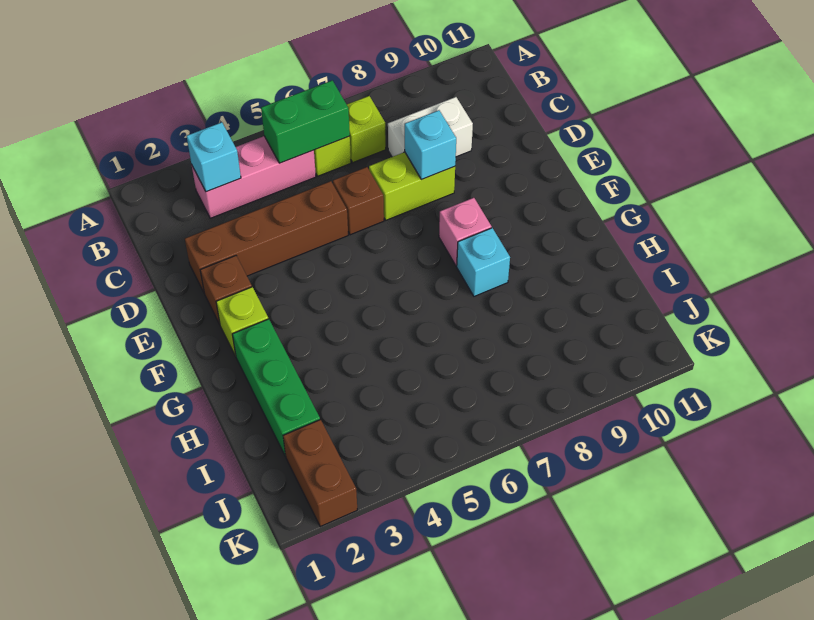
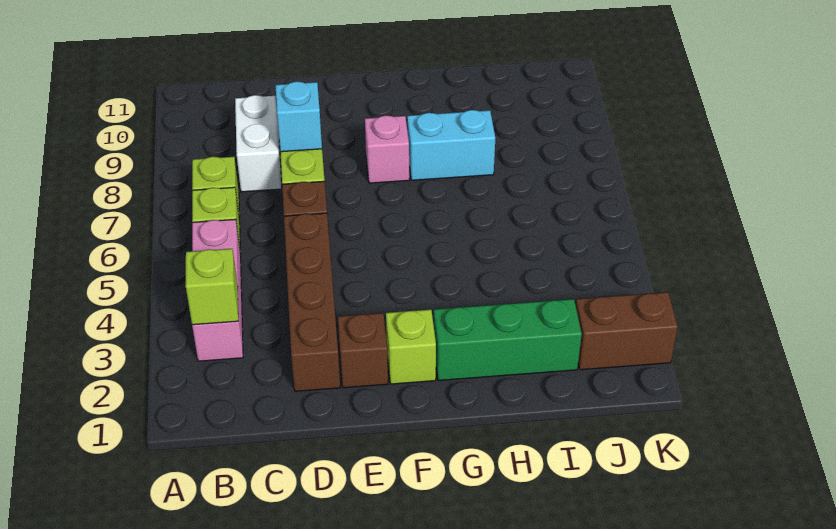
cyan 1x1 brick [187,122,241,192] -> lime 1x1 brick [186,249,238,325]
green 1x2 brick [261,80,350,163] -> none
cyan 1x1 brick [457,228,510,296] -> cyan 1x2 brick [407,110,495,180]

